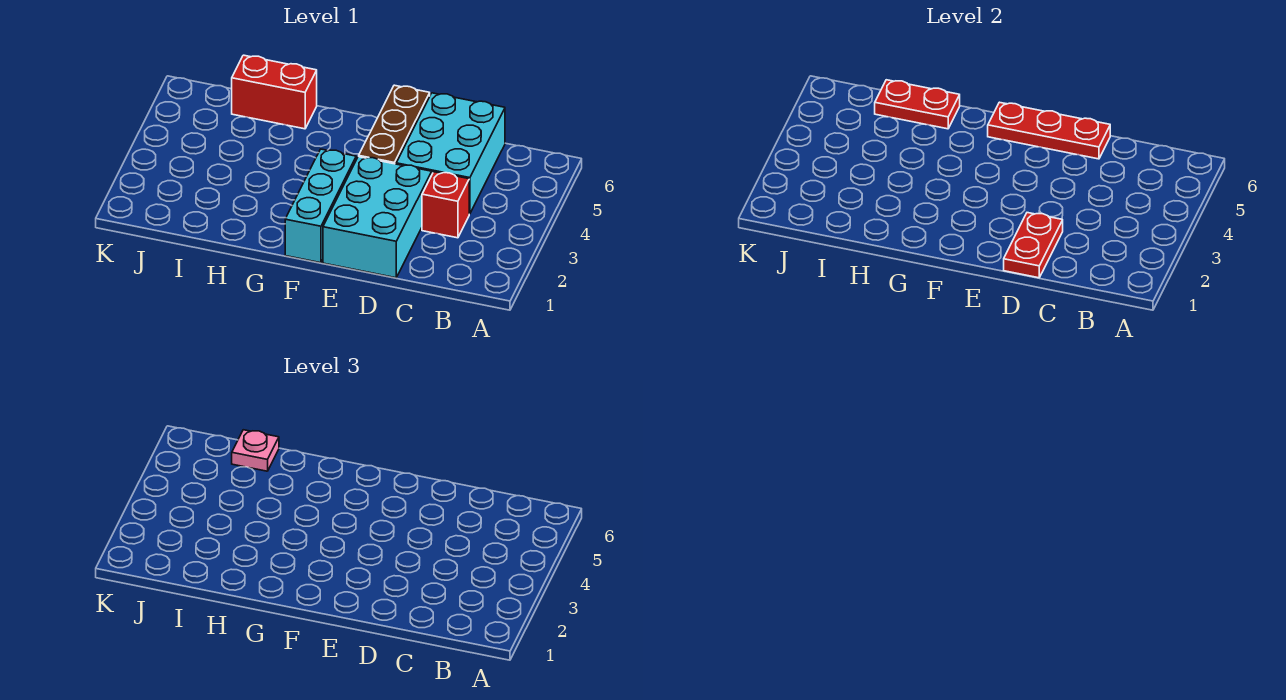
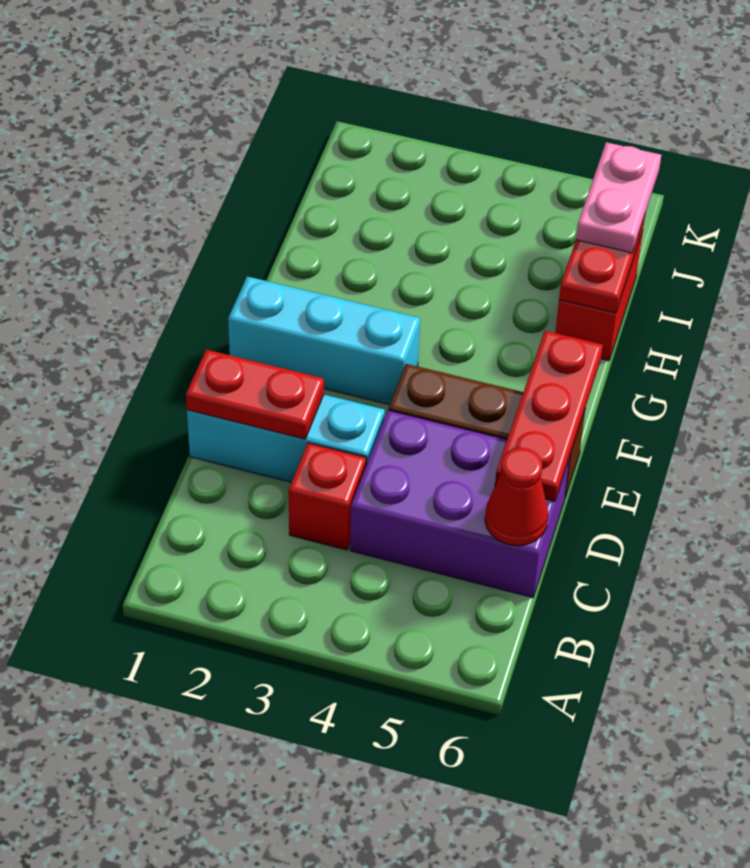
cyan 2x3 brick [396,93,505,214] -> purple 2x3 brick [350,410,570,598]
none -> red 1x1 cone [485,448,548,546]
cyan 2x3 brick [323,157,432,278] -> cyan 1x3 brick [187,395,385,482]
pink 1x1 plate [232,430,279,471] -> pink 1x2 plate [576,142,661,253]

